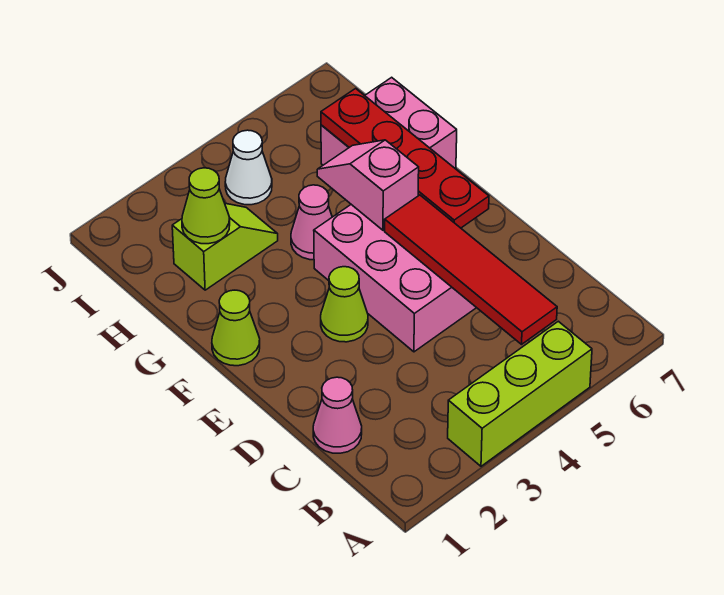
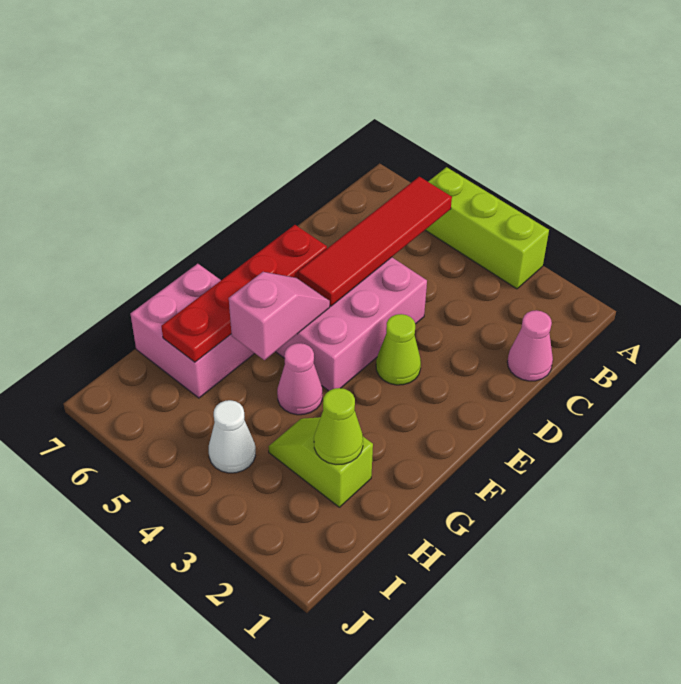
lime 1x1 cone [212,290,260,366] -> none
pink 1x2 slope [317,140,419,230] -> pink 1x2 slope turned to [229,272,330,360]

